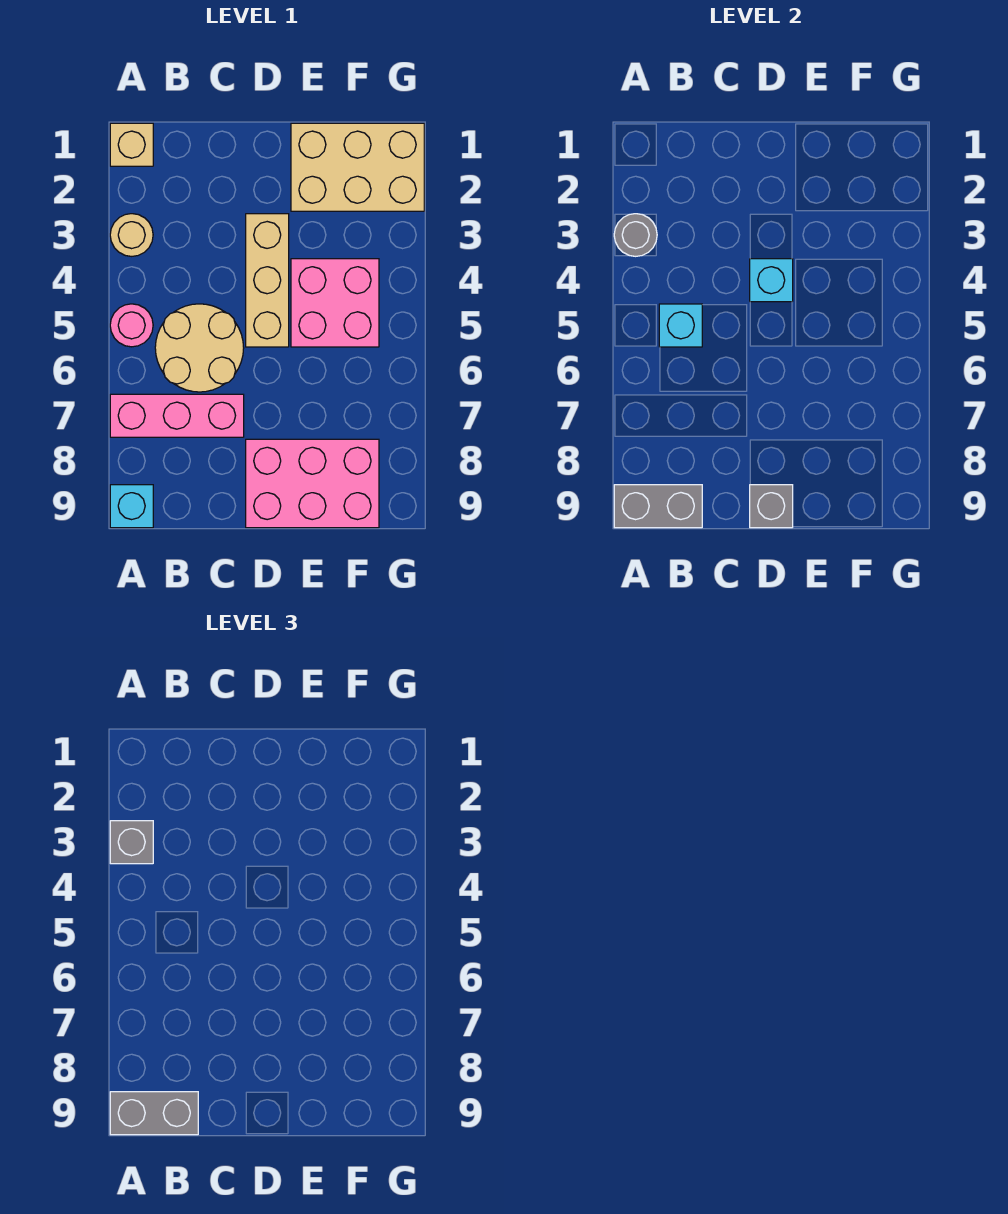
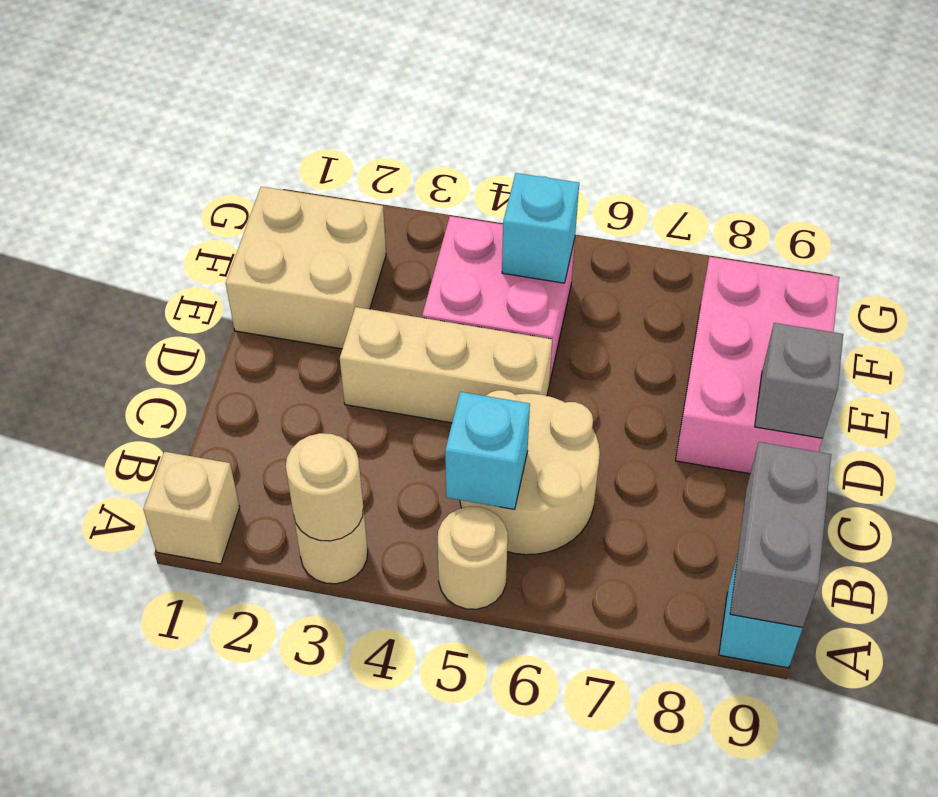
grey 1x1 round brick [614,214,657,256] -> tan 1x1 round brick [286,433,363,541]
grey 1x1 brick [110,821,153,864] -> none
pink 1x1 round brick [110,304,153,347] -> tan 1x1 round brick [438,507,508,609]
pink 1x3 brick [110,394,244,437] -> none
grey 1x2 brick [110,1092,198,1135] -> none
cyan 1x1 brick [750,259,793,302] -> cyan 1x1 brick moved to [502,173,579,283]
tan 2x3 brick [291,123,424,211] -> tan 2x2 brick [226,187,386,349]

